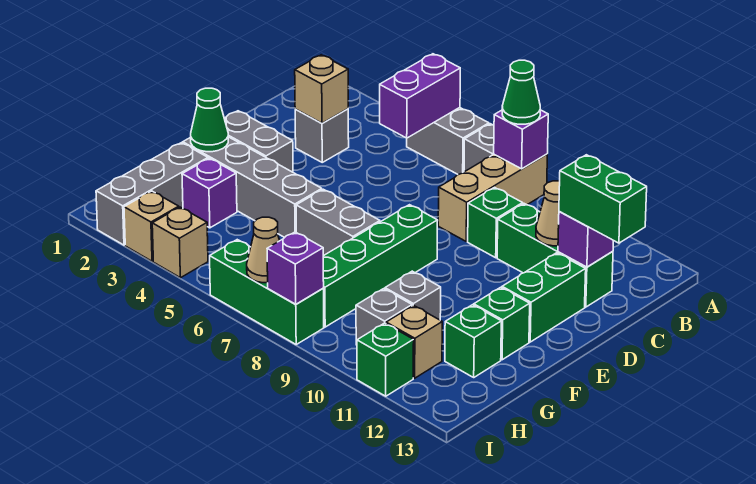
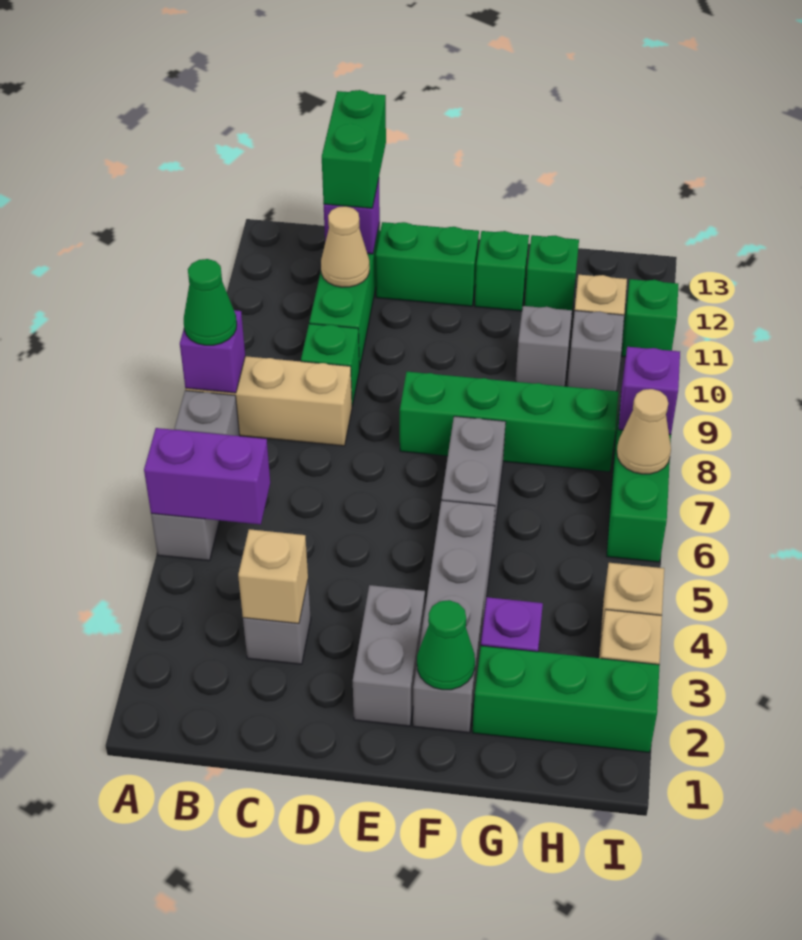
grey 1x3 brick [96,143,208,245] -> green 1x3 brick [473,646,660,752]

